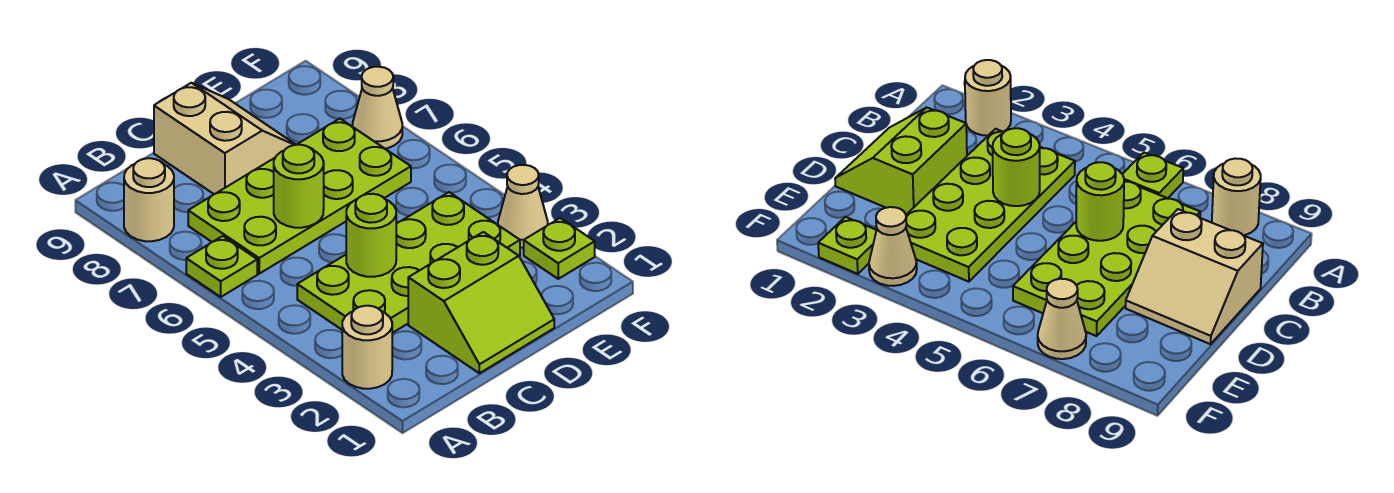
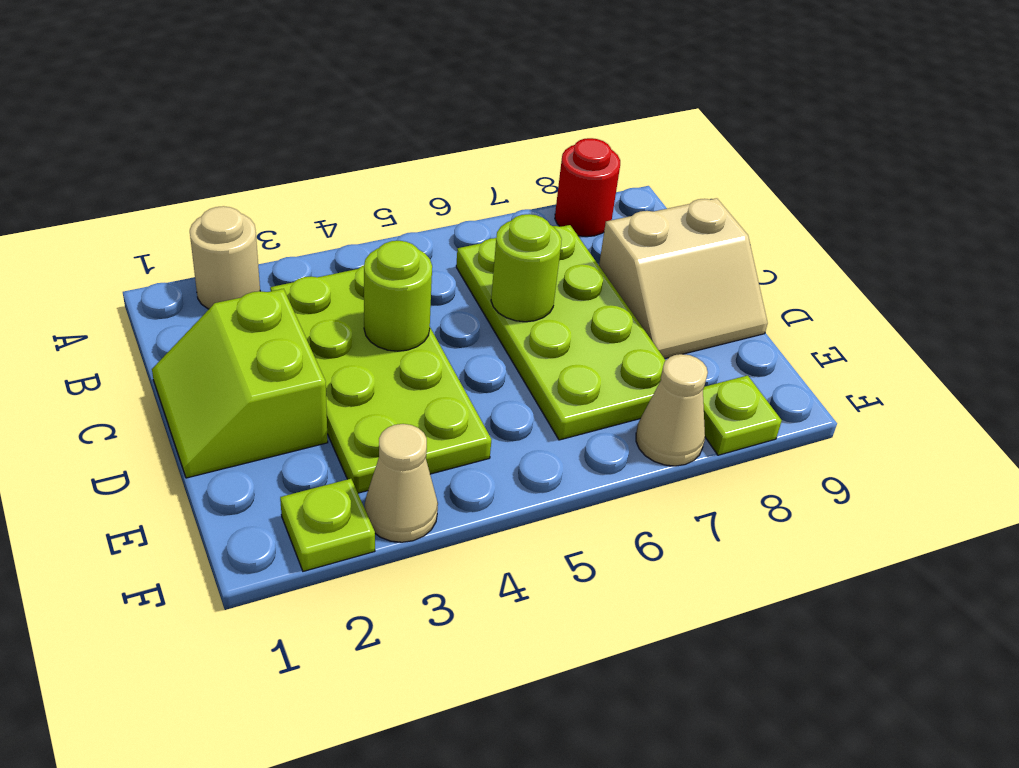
lime 1x1 plate [186,236,257,297] -> lime 1x1 plate moved to [703,375,782,455]
tan 1x1 round brick [124,158,174,241] -> red 1x1 round brick [555,138,620,237]

